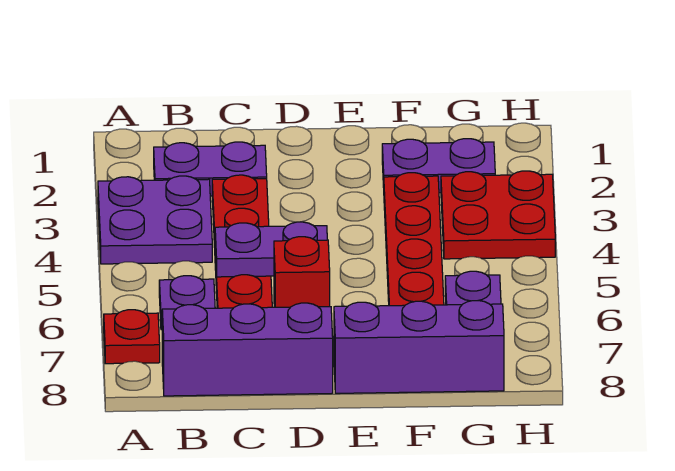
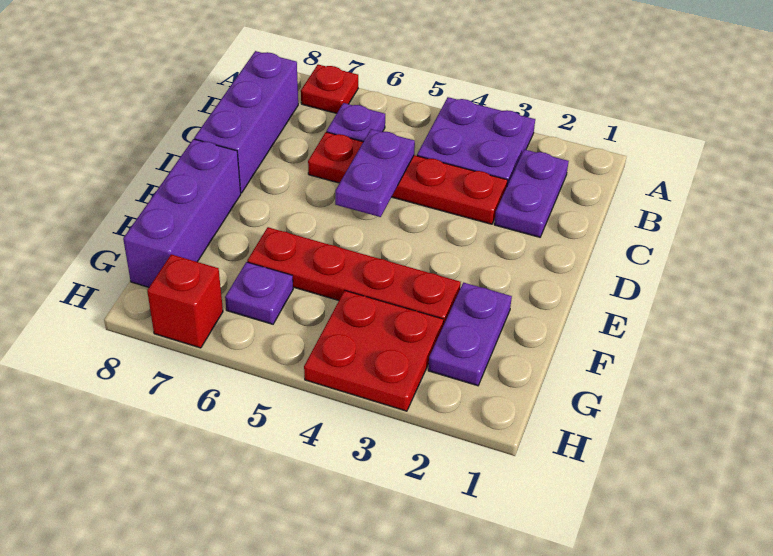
red 1x1 brick [274,237,330,307] -> red 1x1 brick moved to [147,254,223,348]

